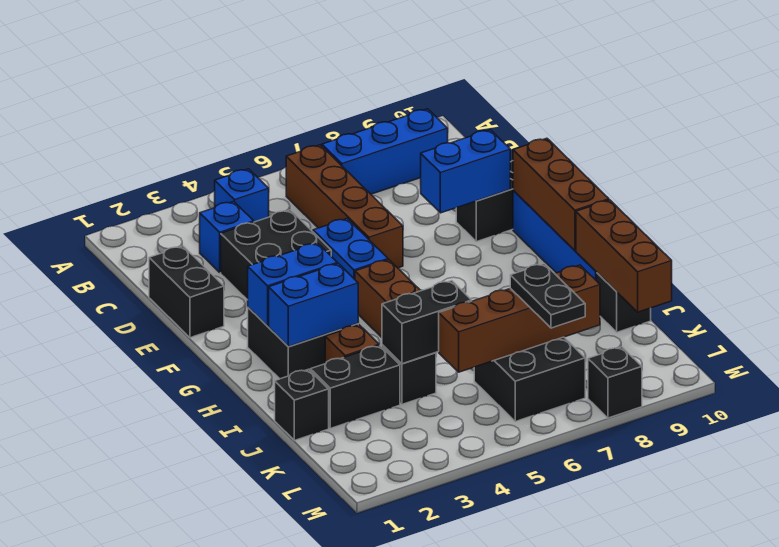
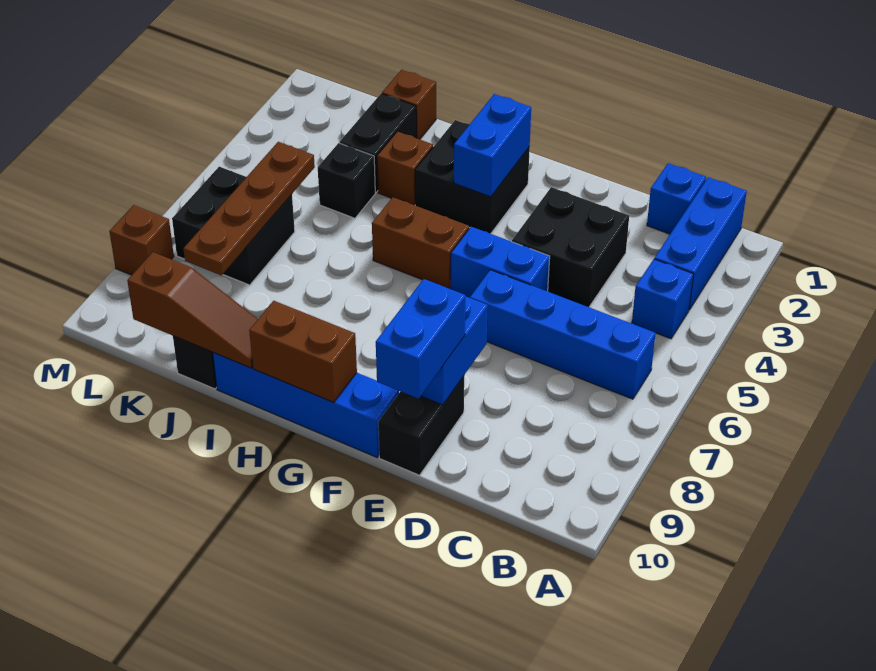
brown 1x4 brick [286,145,403,268] -> blue 1x4 brick [470,270,656,399]
blue 1x3 brick [322,109,448,194] -> blue 1x3 brick moved to [654,177,747,310]
blue 1x1 brick [200,201,254,272] -> blue 1x1 brick moved to [647,163,706,234]
black 1x2 brick [149,246,224,338] -> none
brown 1x3 brick [513,138,609,250] -> brown 1x2 brick [249,301,357,402]
blue 1x2 brick [269,264,358,347] -> blue 1x2 brick moved to [376,279,465,399]
brown 1x3 brick [576,200,672,312] -> brown 1x3 slope [127,252,258,368]
black 1x1 brick [275,369,329,440] -> brown 1x1 brick [382,70,436,139]
black 1x2 brick [382,281,472,364] -> none
brown 1x4 brick [439,265,600,372] -> brown 1x4 plate [183,142,315,275]
black 1x2 plate [510,264,585,328] -> none
black 1x1 brick [588,347,642,418] -> brown 1x1 brick [109,205,174,275]

